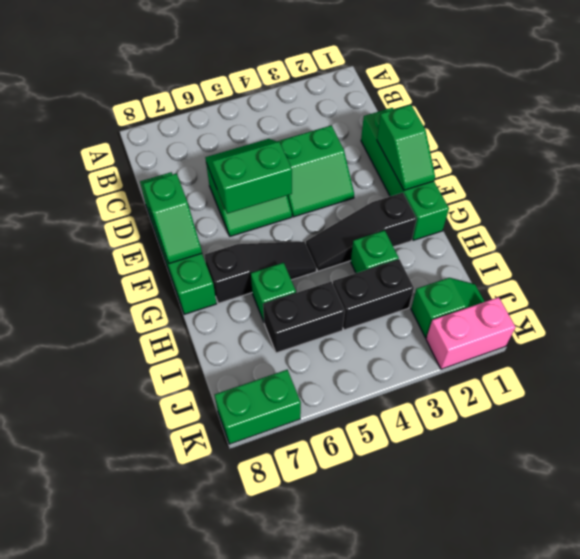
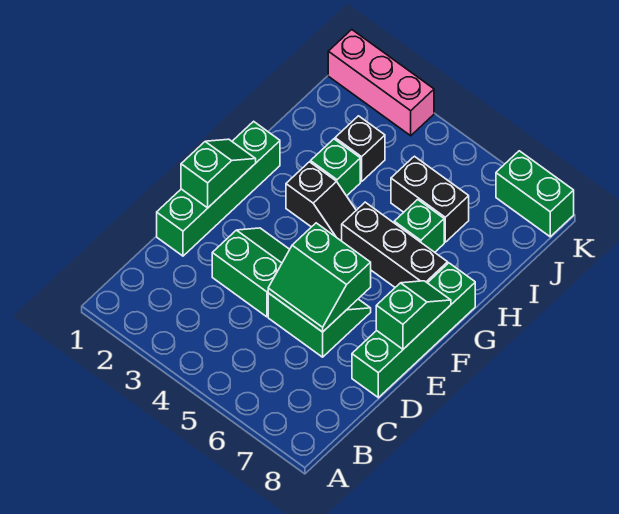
black 1x3 slope [306,193,417,271] -> black 1x2 slope [286,162,356,241]
black 1x3 slope [205,242,316,303] -> black 1x3 brick [342,202,448,287]
black 1x2 brick [333,259,414,330] -> black 1x1 brick [335,116,385,182]
green 1x2 slope [411,278,485,338] -> none
pink 1x2 brick [426,297,515,369] -> pink 1x3 brick [328,30,434,136]

